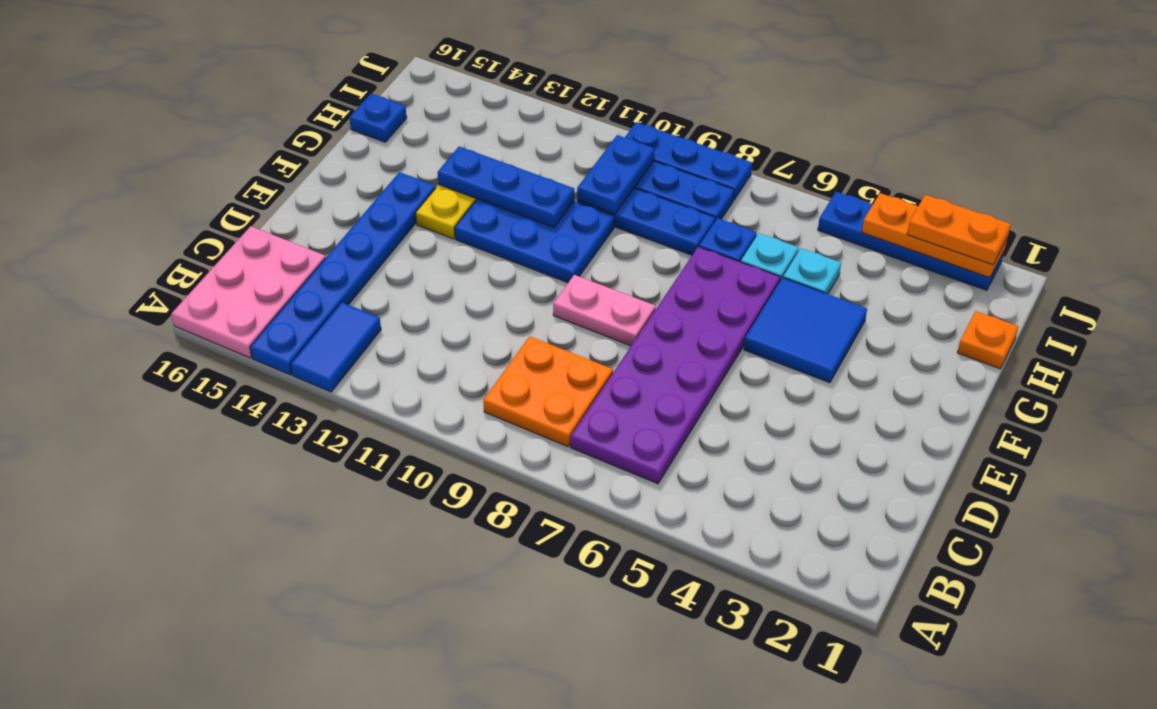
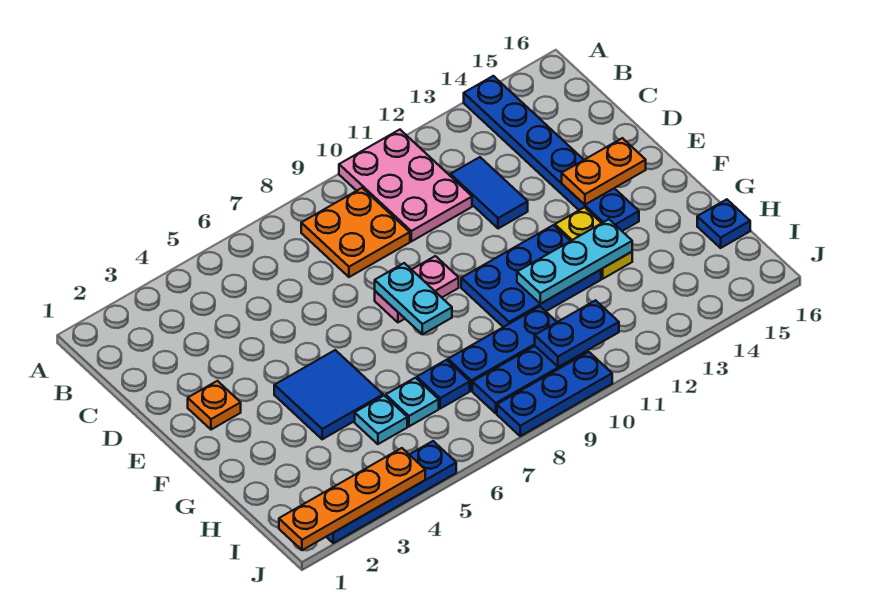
blue 1x2 tile [291,302,381,392] -> blue 1x2 tile moved to [450,157,528,229]
pink 2x3 plate [171,226,326,358] -> pink 2x3 plate moved to [339,130,472,241]
purple 2x6 plate [571,247,780,484] -> none
none -> cyan 1x2 plate [375,263,452,334]
blue 1x3 plate [438,147,574,227] -> cyan 1x3 plate [517,219,632,304]
orange 1x1 plate [957,311,1018,369] -> orange 1x1 plate moved to [188,381,241,430]
blue 1x2 plate [577,135,655,214] -> blue 1x2 plate turned to [535,300,619,367]
orange 1x3 plate [862,193,1007,278] -> orange 1x4 plate [279,448,425,550]
orange 1x2 plate [907,195,1011,265] -> orange 1x2 plate moved to [562,138,646,205]

